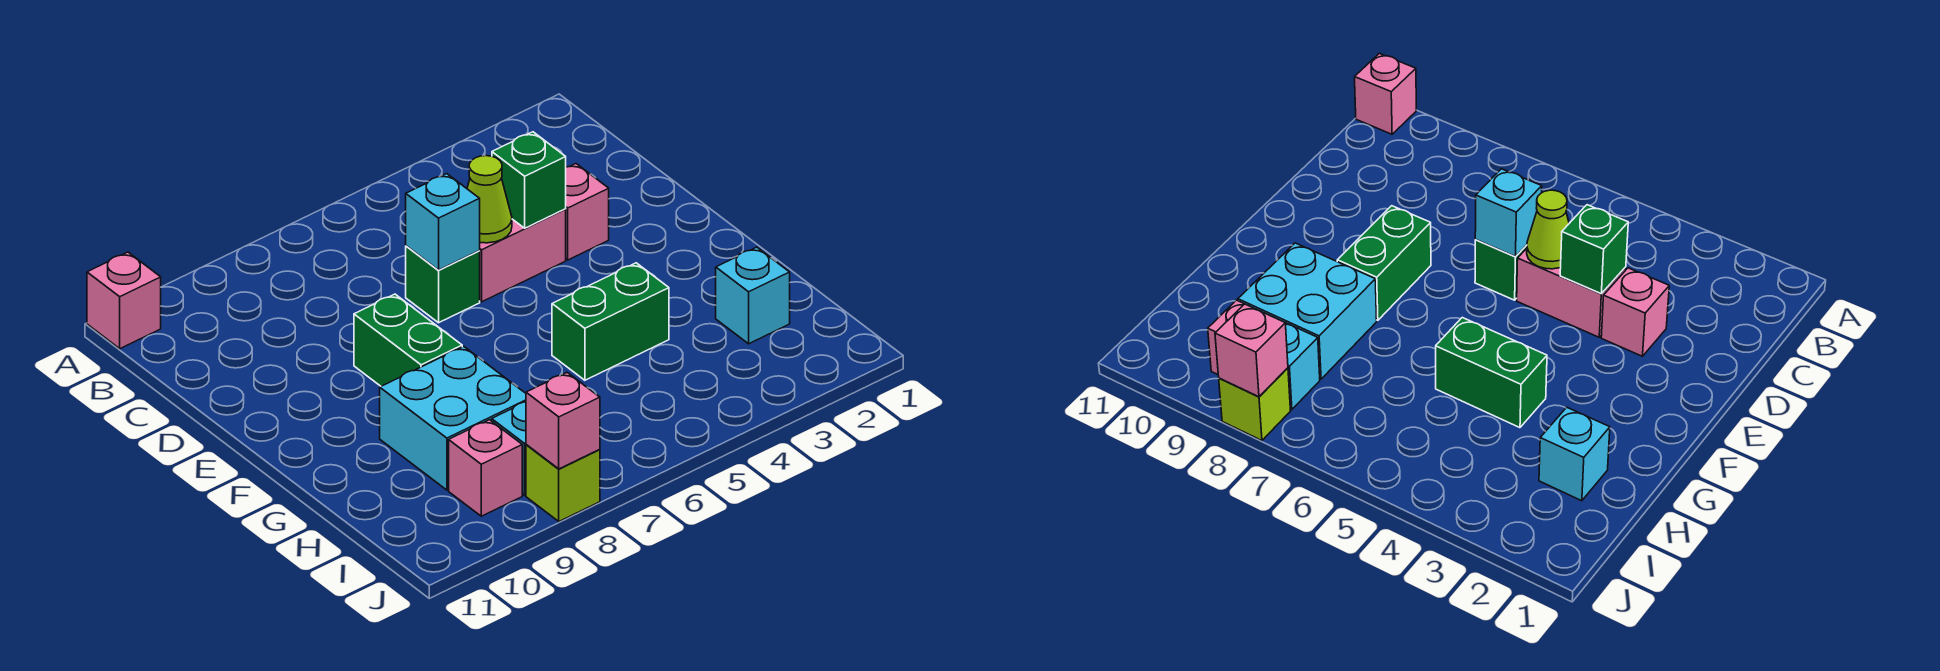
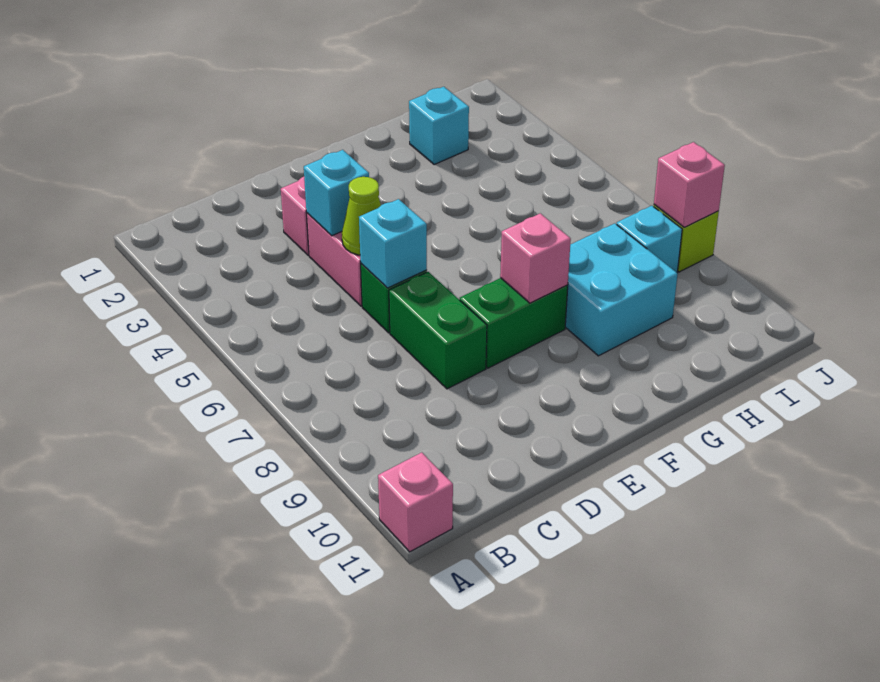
green 1x1 brick [492,132,566,228] -> cyan 1x1 brick [304,150,369,236]
green 1x2 brick [552,263,669,380] -> green 1x2 brick moved to [389,272,487,389]
pink 1x1 brick [449,420,522,516] -> pink 1x1 brick moved to [500,213,571,303]

